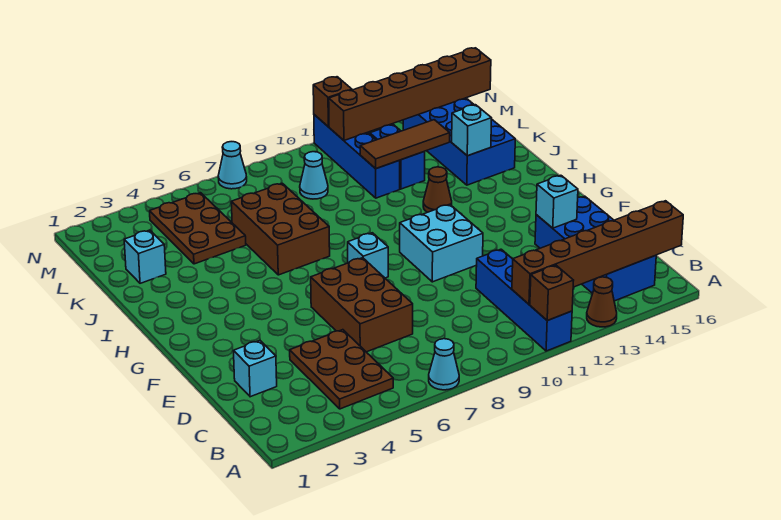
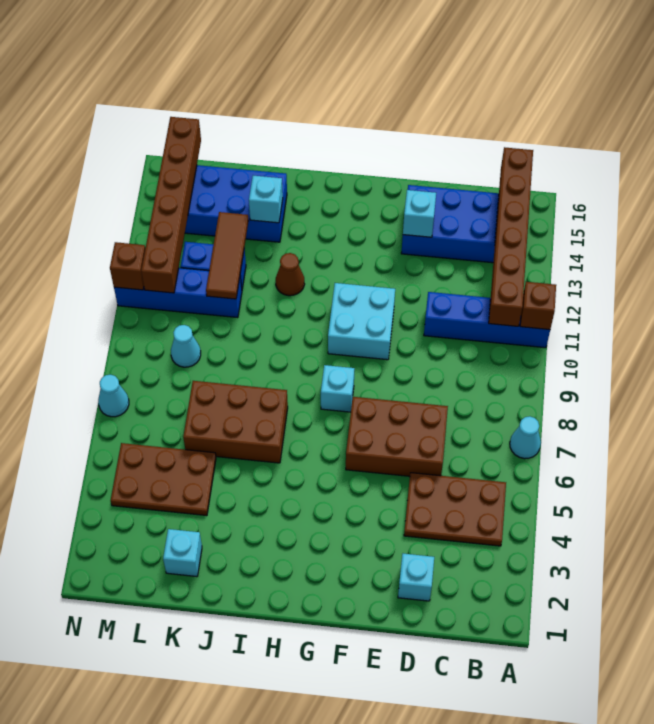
brown 1x1 cone [587,277,617,327] -> none

